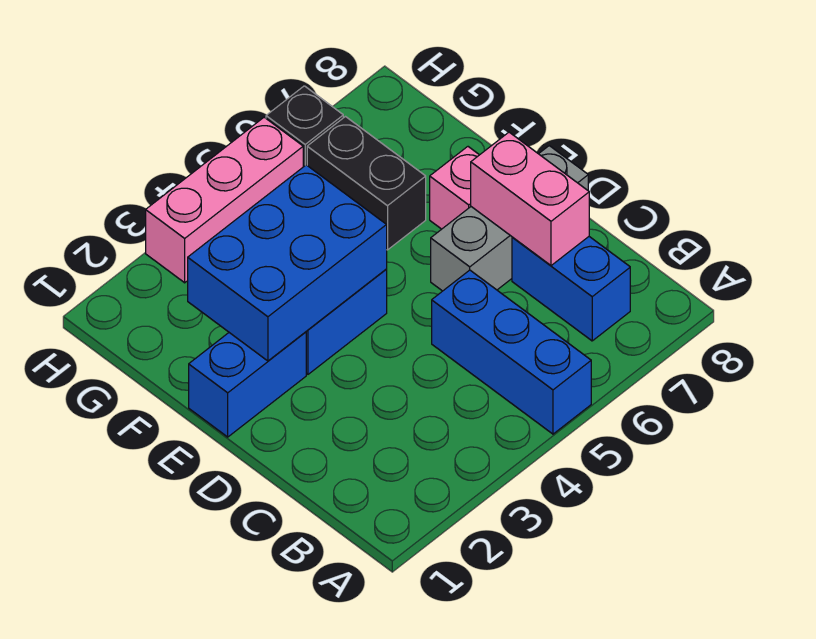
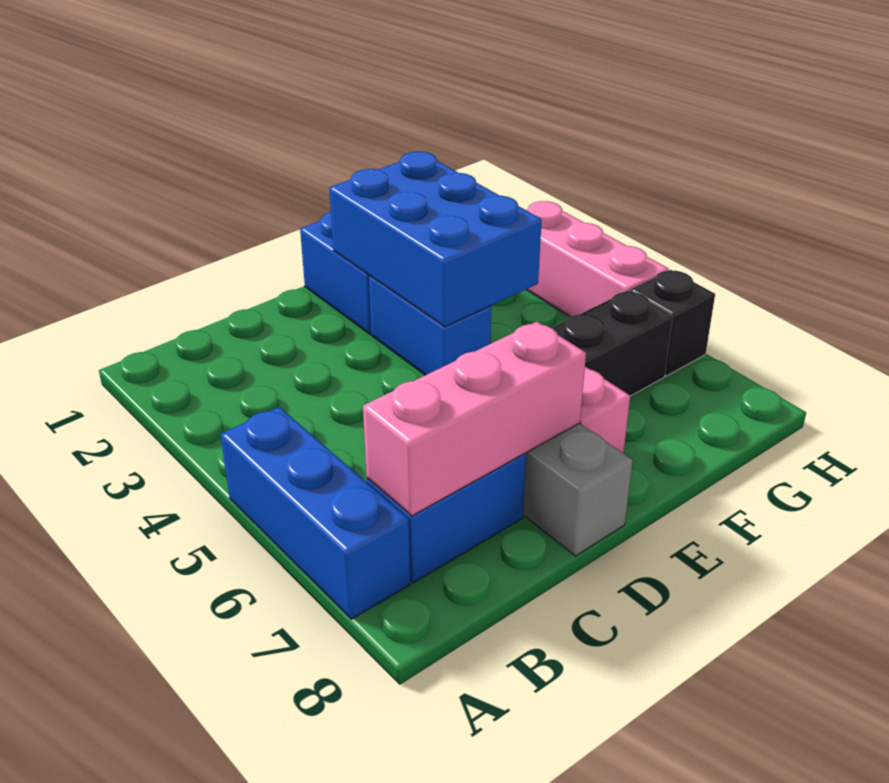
blue 1x3 brick [432,270,591,434] -> blue 1x3 brick turned to [220,407,410,619]
pink 1x2 brick [471,132,589,266] -> pink 1x3 brick [363,322,586,516]

